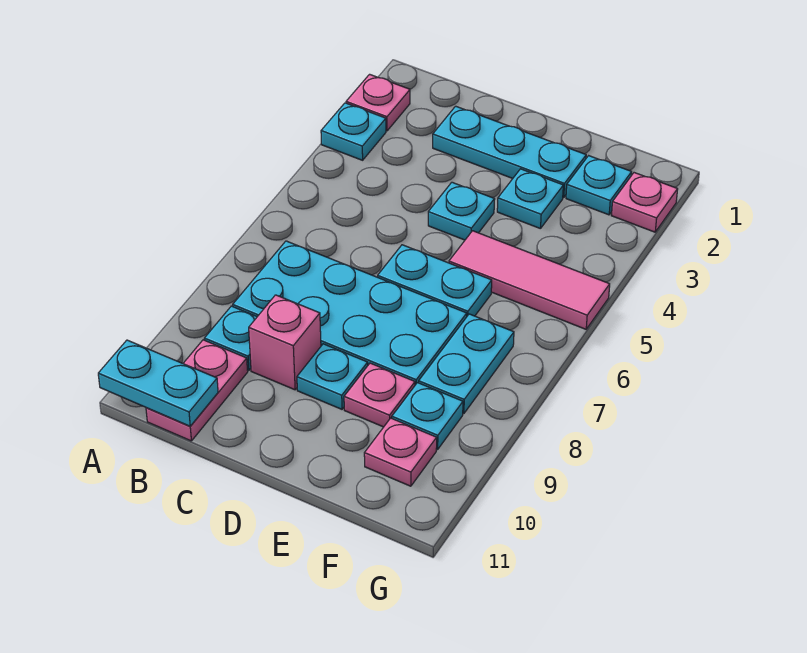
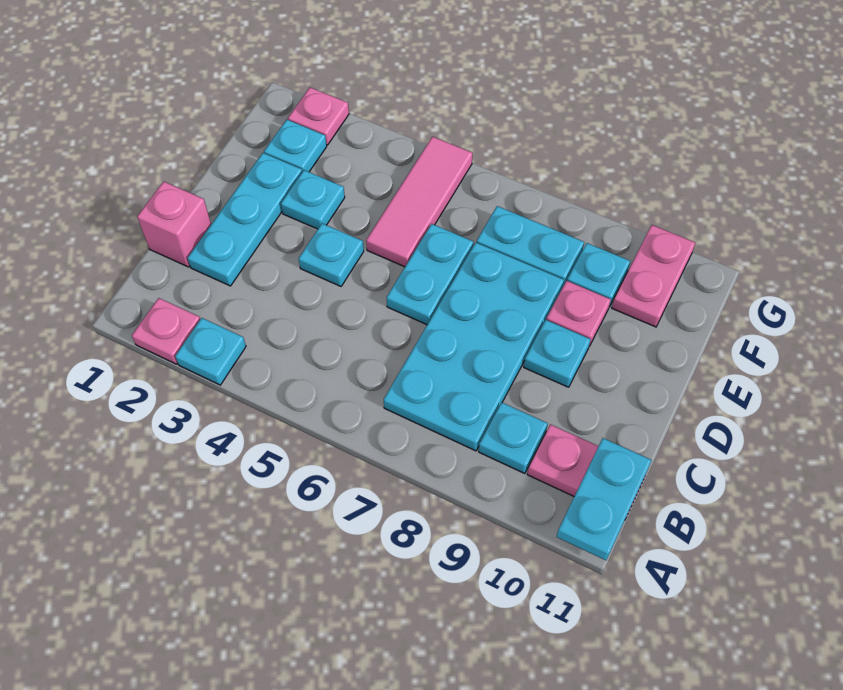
pink 1x1 brick [249,295,321,390] -> pink 1x1 brick moved to [137,181,211,267]
pink 1x1 plate [364,418,437,486] -> pink 1x2 plate [612,225,695,327]

